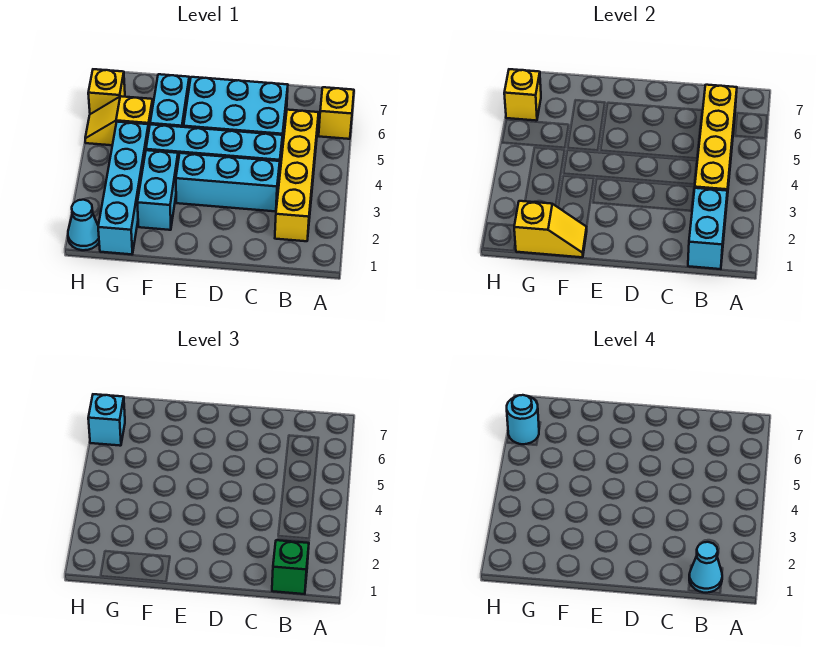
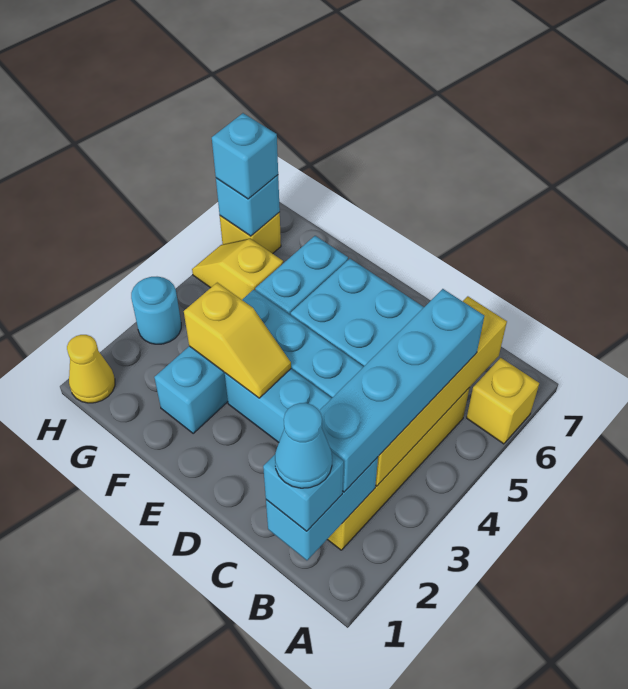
green 1x1 brick [272,540,309,594] -> cyan 1x1 brick [263,452,344,531]
yellow 1x2 slope [514,201,587,257] -> yellow 1x2 slope moved to [184,283,291,398]
cyan 1x4 brick [98,122,149,254] -> cyan 1x4 brick moved to [319,289,484,492]
cyan 1x1 cone [68,200,99,250] -> yellow 1x1 cone [67,335,115,403]
yellow 1x1 brick [504,69,541,121] -> cyan 1x1 brick [216,175,280,236]
cyan 1x1 round brick [507,395,539,444] -> cyan 1x1 round brick moved to [131,277,181,344]

